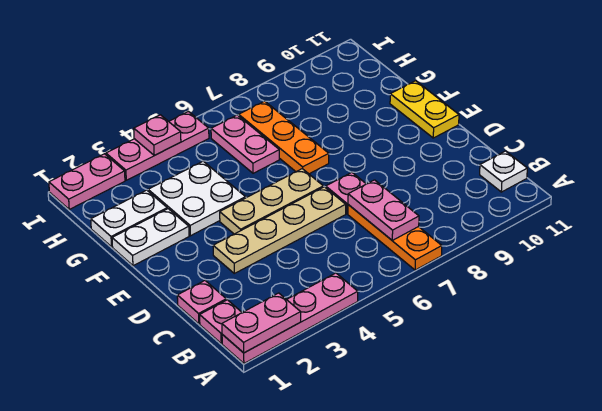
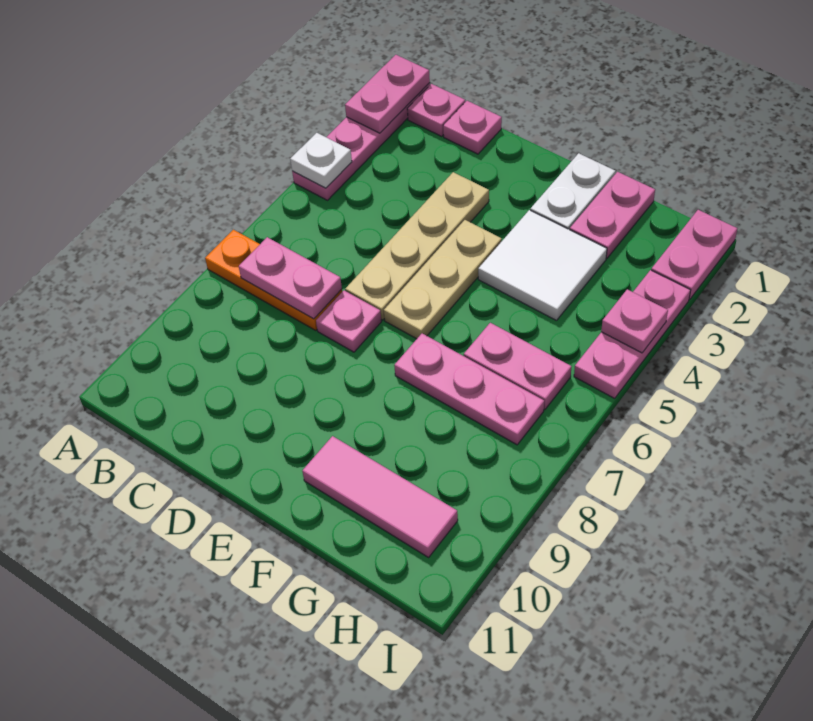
white 1x1 plate [480,151,527,192] -> white 1x1 plate moved to [290,133,352,188]
yellow 1x2 plate [390,81,459,138] -> none
white 2x2 plate [148,161,246,236] -> white 2x2 tile [478,210,607,321]
orange 1x3 plate [239,101,329,174] -> pink 1x3 plate [394,334,544,445]
none -> pink 1x3 tile [302,436,458,557]
white 1x2 plate [91,190,167,247] -> pink 1x2 plate [570,172,655,258]

